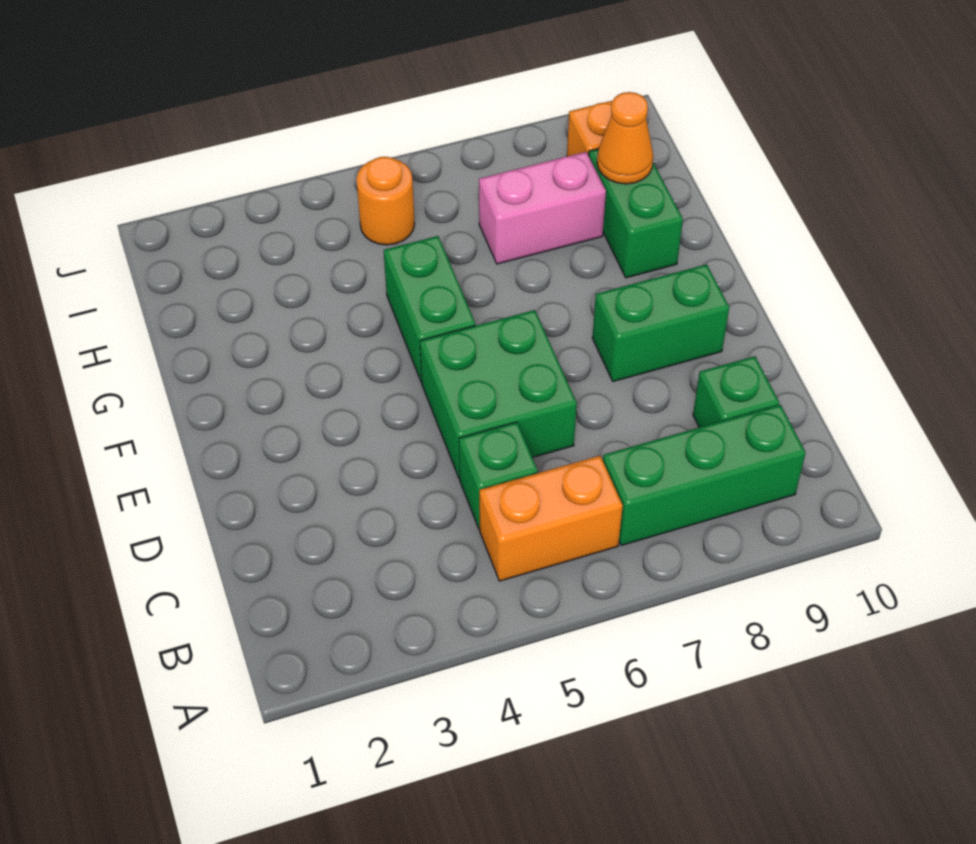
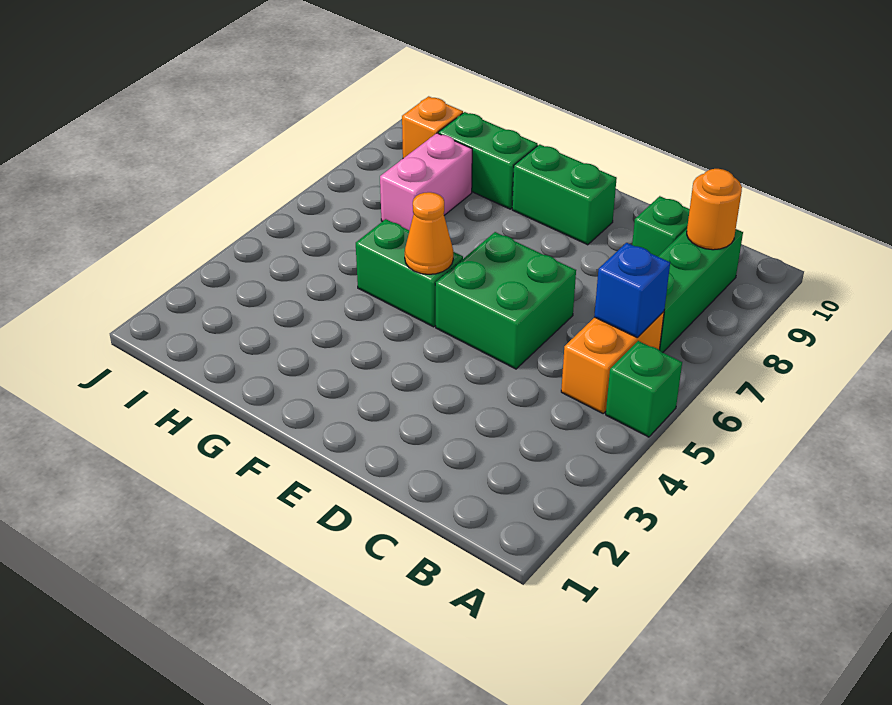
none -> blue 1x1 brick [594,243,670,338]
green 1x1 brick [459,422,538,529] -> green 1x1 brick moved to [606,341,682,437]
green 1x2 brick [592,264,729,382] -> green 1x2 brick turned to [512,144,617,245]
orange 1x1 cone [597,92,653,184] -> orange 1x1 cone moved to [405,192,453,274]
orange 1x1 round brick [356,157,415,245] -> orange 1x1 round brick moved to [687,169,742,250]

